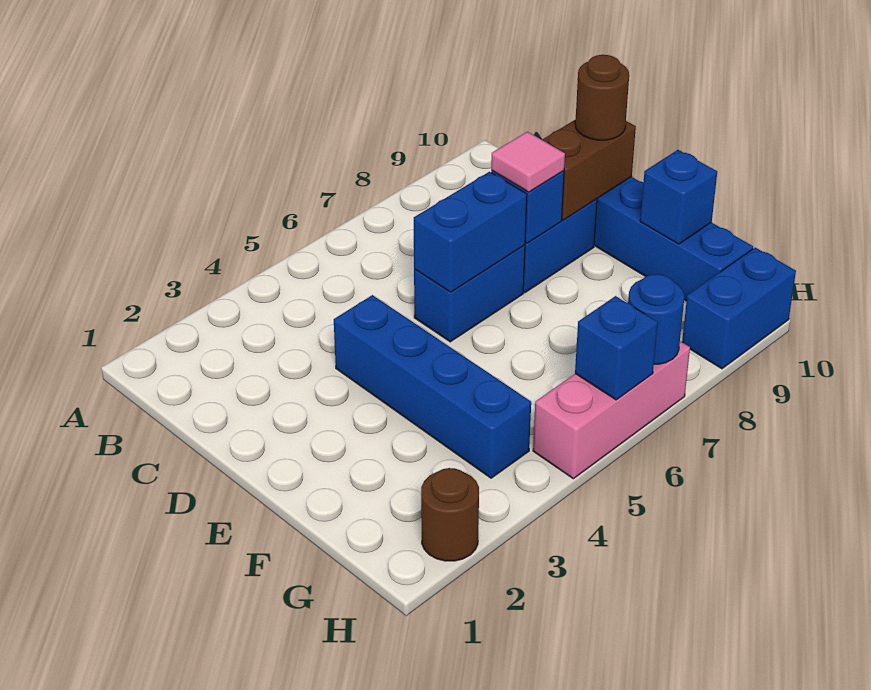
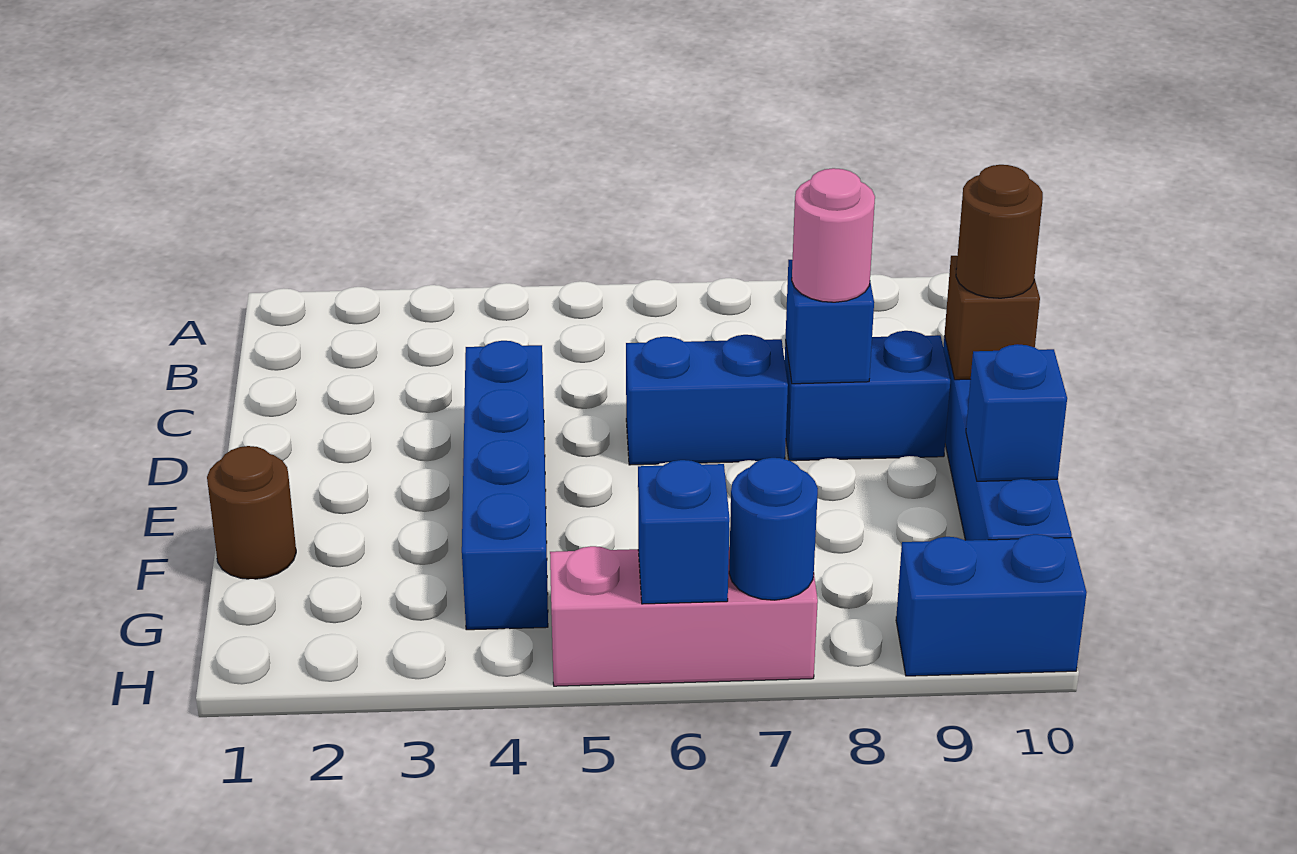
blue 1x2 brick [414,172,527,292] -> none
pink 1x1 tile [491,132,565,192] -> pink 1x1 round brick [792,168,875,302]
brown 1x2 brick [542,119,636,220] -> brown 1x1 brick [945,256,1040,380]
brown 1x1 round brick [421,468,479,561] -> brown 1x1 round brick moved to [207,446,296,579]

